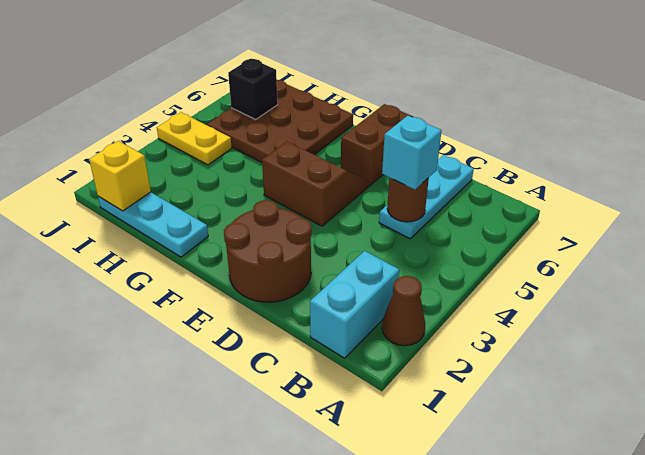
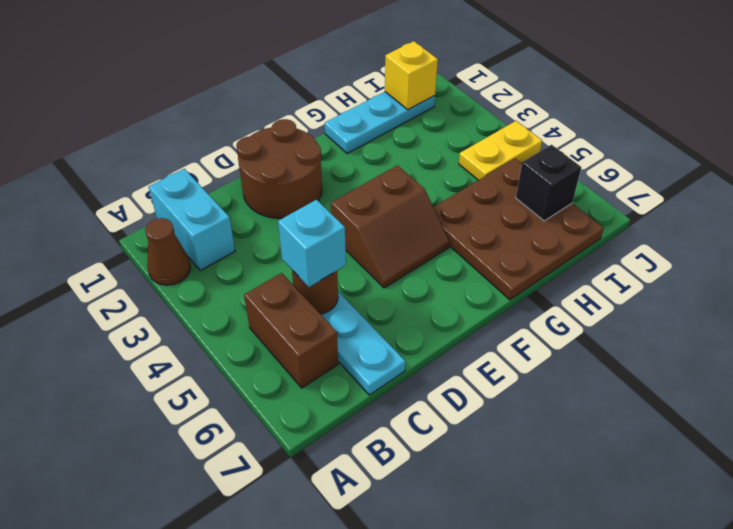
brown 1x2 brick [341,104,413,186] -> brown 1x2 brick moved to [244,273,338,388]

